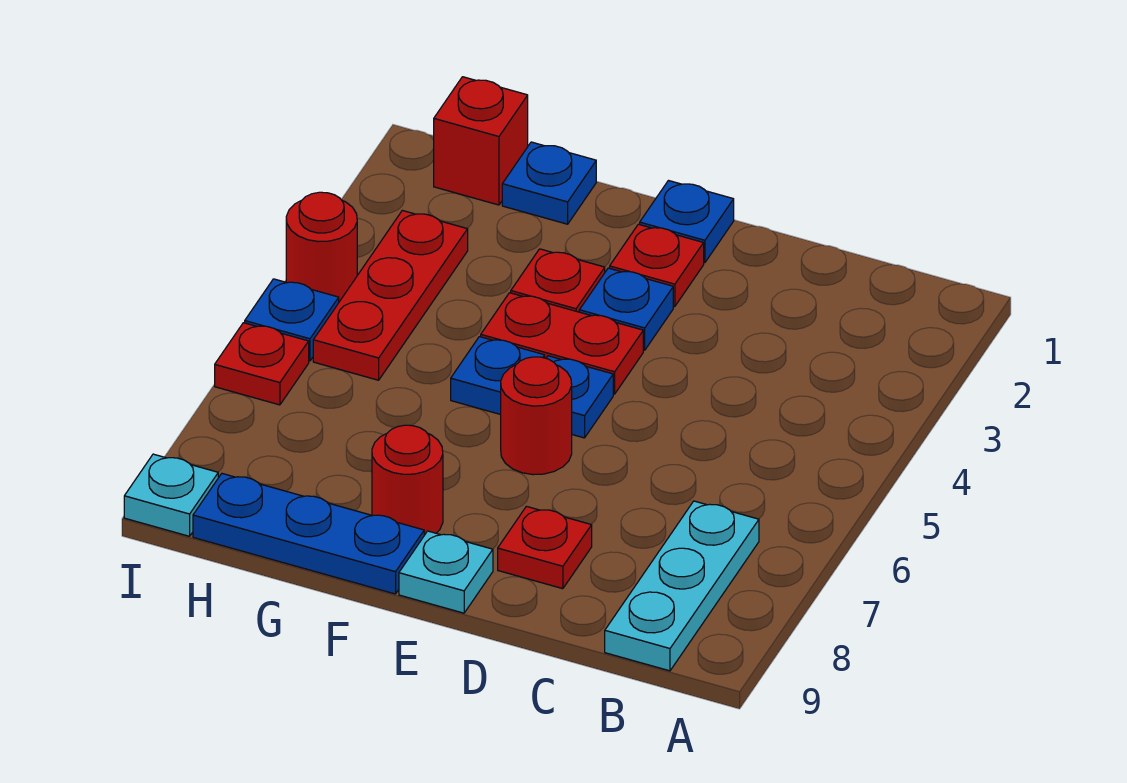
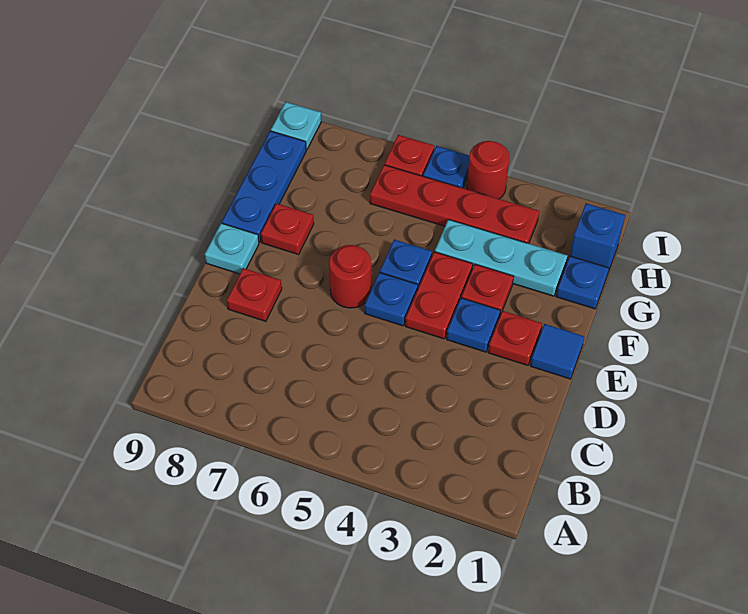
cyan 1x3 plate [605,501,759,671] -> cyan 1x3 plate moved to [435,219,567,296]
blue 1x1 plate [640,181,734,263] -> blue 1x1 tile [530,324,584,379]
red 1x1 round brick [372,425,443,535] -> red 1x1 plate [261,203,314,255]
red 1x1 brick [434,77,528,205] -> blue 1x1 brick [570,203,625,272]
red 1x3 plate [313,210,468,380] -> red 1x4 plate [370,165,539,244]

